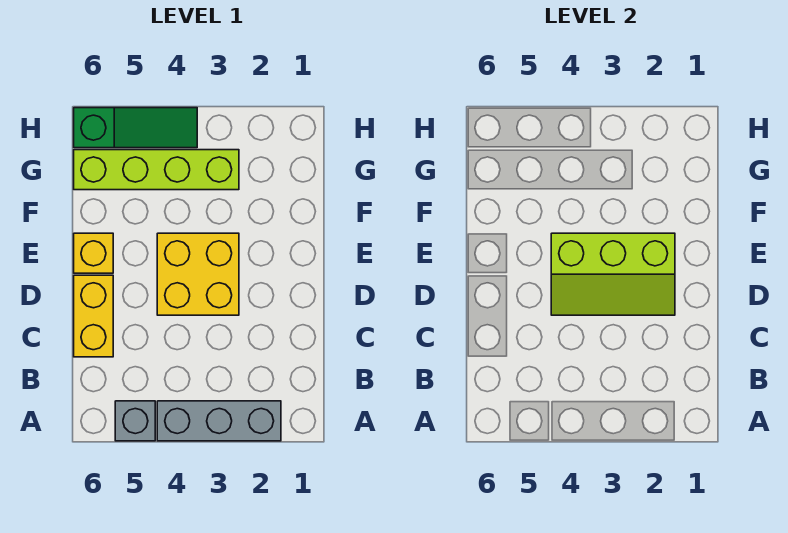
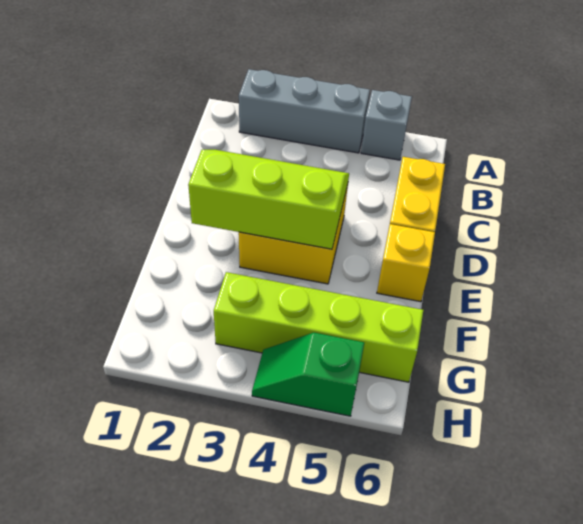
green 1x3 slope [74,108,197,148] -> green 1x2 slope [252,333,364,416]

